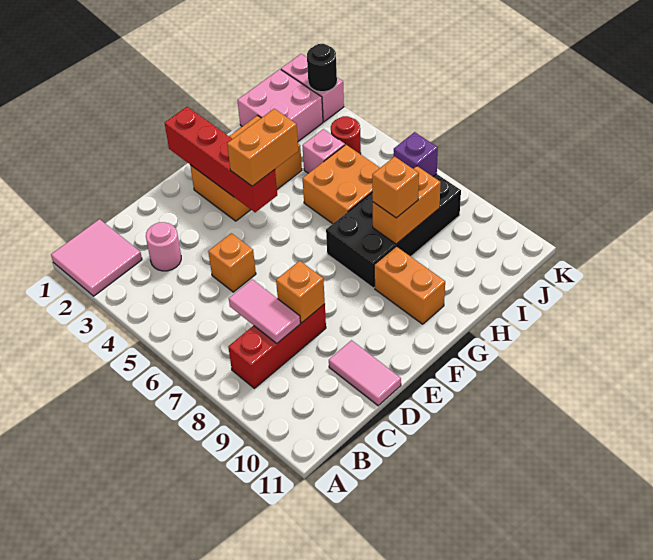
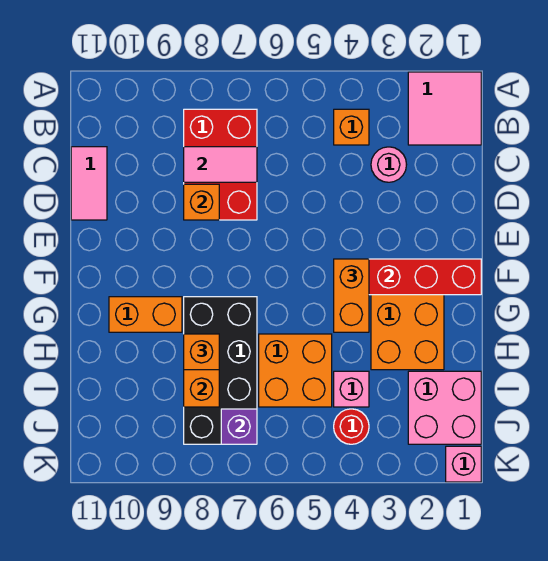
red 1x3 brick [228,304,326,388] -> red 2x3 brick [184,109,257,220]
orange 1x1 brick [208,233,256,292] -> orange 1x1 brick moved to [334,109,369,145]
pink 1x2 tile [329,340,401,406] -> pink 1x2 tile turned to [71,147,107,220]
pink 1x2 brick [281,54,344,122] -> pink 1x1 brick [446,446,481,482]
black 1x1 round brick [307,44,337,92] -> none

